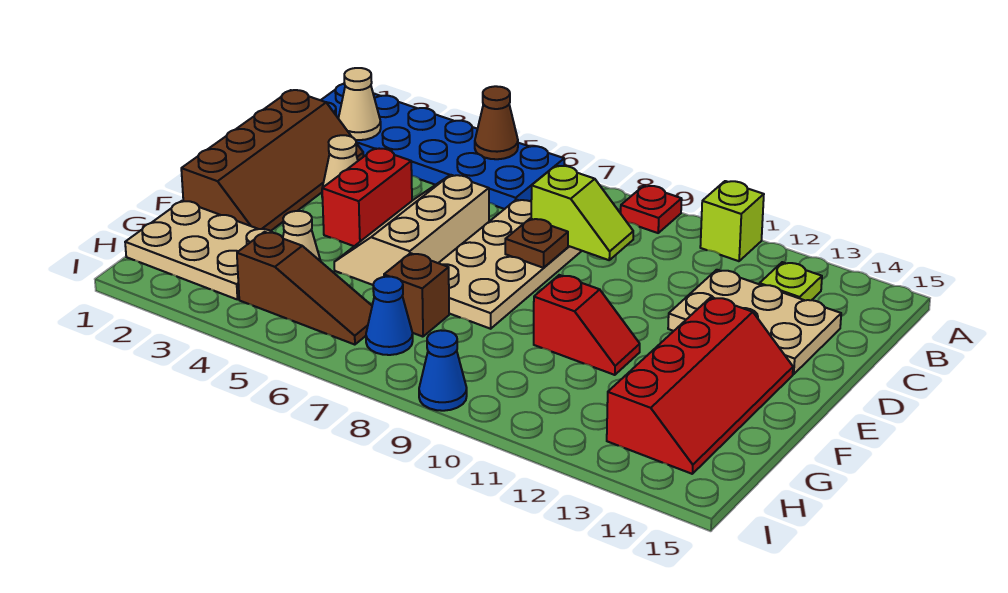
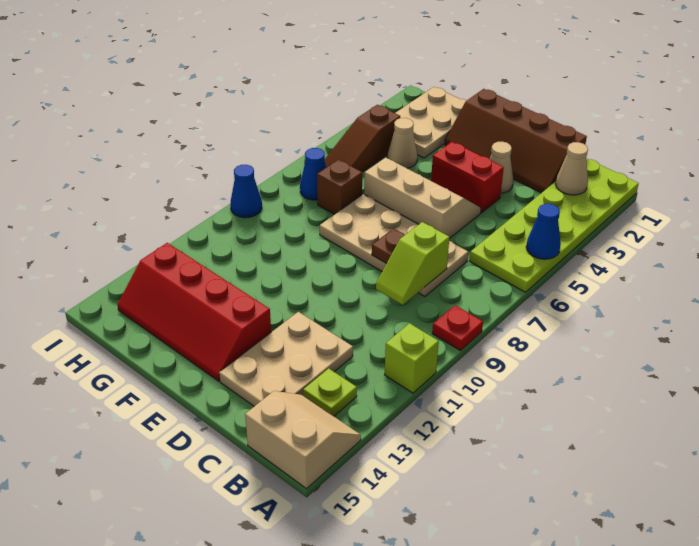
blue 2x6 plate [321,84,564,209] -> lime 2x6 plate [470,158,639,292]
brown 1x1 cone [475,86,518,159] -> blue 1x1 cone [526,204,561,259]
none -> tan 2x2 slope [245,391,361,489]
red 1x2 slope [534,275,640,375] -> none

